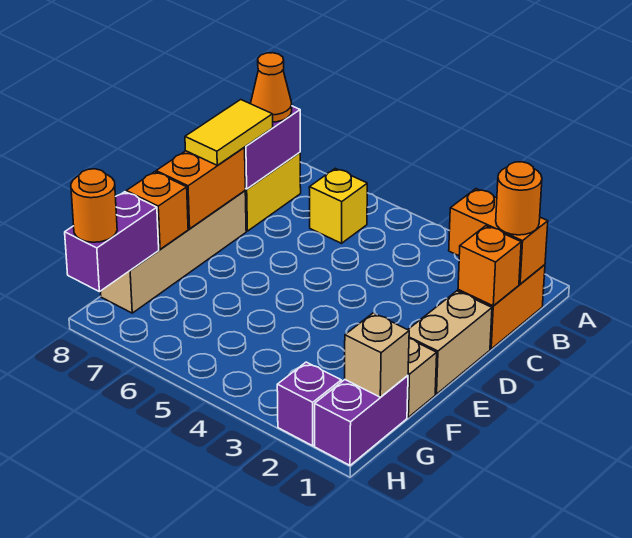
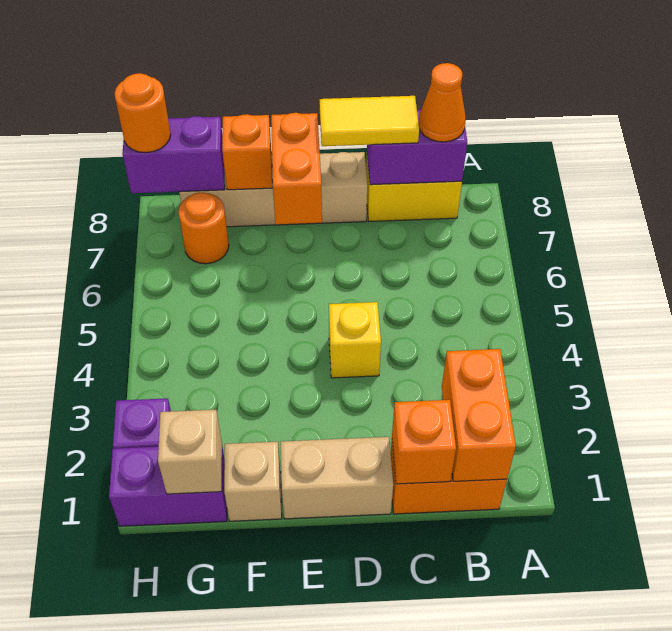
orange 1x1 round brick [496,162,542,235] -> orange 1x1 round brick moved to [178,193,229,264]
yellow 1x1 brick [309,168,367,243] -> yellow 1x1 brick moved to [329,302,381,378]
orange 1x2 brick [156,148,245,229] -> orange 1x2 brick turned to [271,113,322,225]

